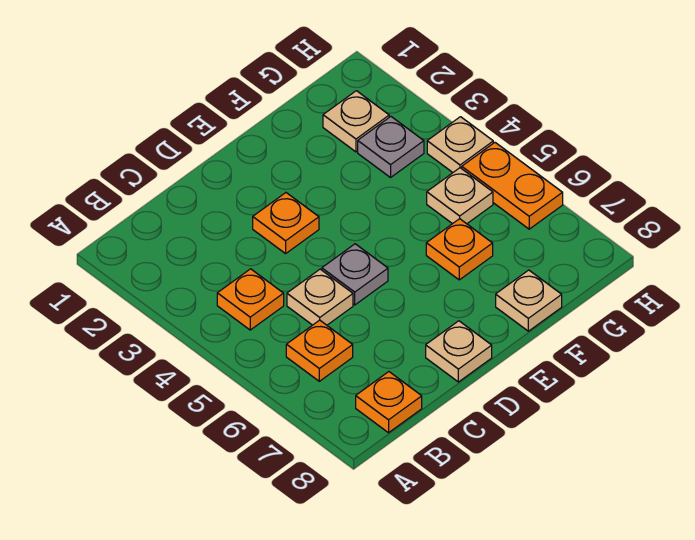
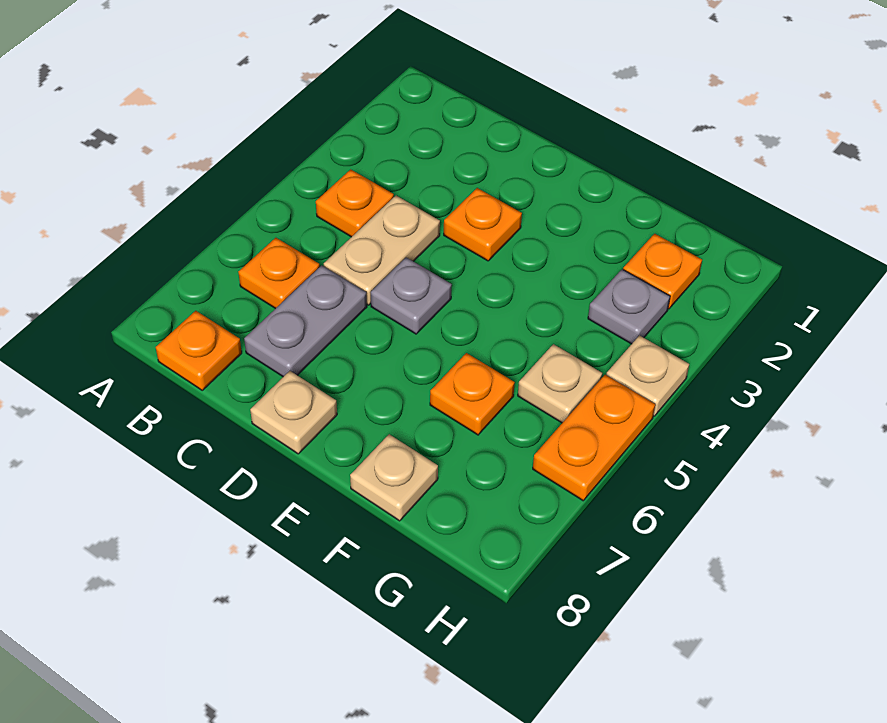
tan 1x1 plate [287,269,353,325] -> tan 1x2 plate [324,196,440,305]
none -> grey 1x2 plate [244,265,367,377]
tan 1x1 plate [323,91,389,152] -> orange 1x1 plate [623,234,702,309]

